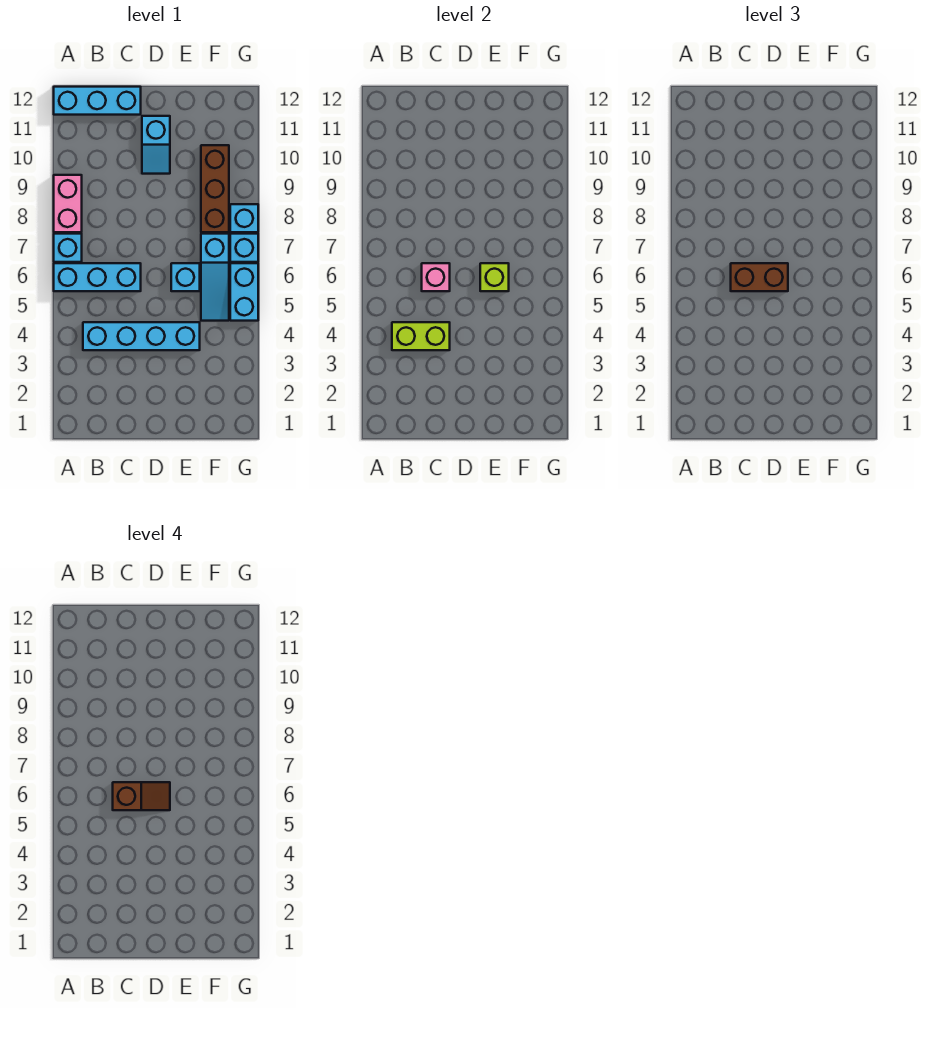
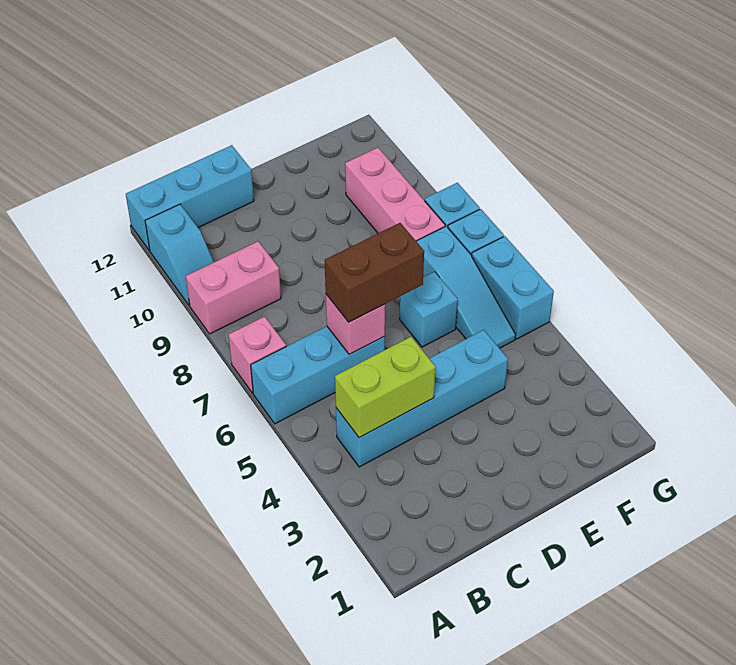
cyan 1x1 brick [54,234,82,262] -> pink 1x1 brick [229,317,286,393]
pink 1x2 brick [54,175,82,232] -> pink 1x2 brick turned to [186,241,281,334]
brown 1x2 slope [113,782,170,810] -> none
cyan 1x2 slope [142,116,170,174] -> cyan 1x2 slope moved to [145,204,214,305]
lime 1x1 brick [480,263,509,291] -> none
brown 1x3 brick [201,145,229,232] -> pink 1x3 brick [345,148,445,241]

